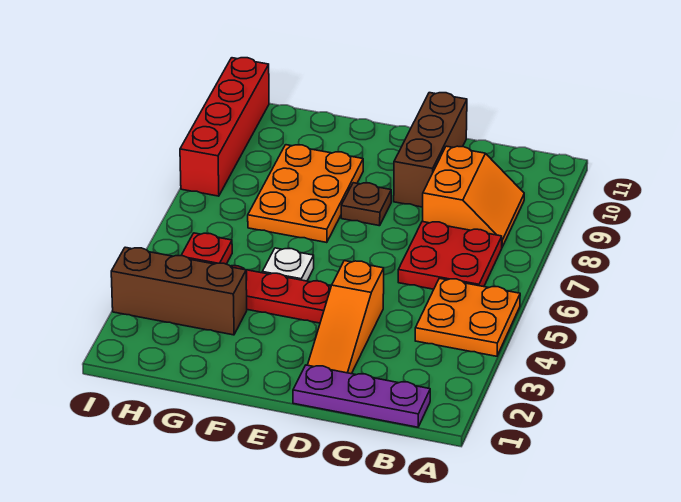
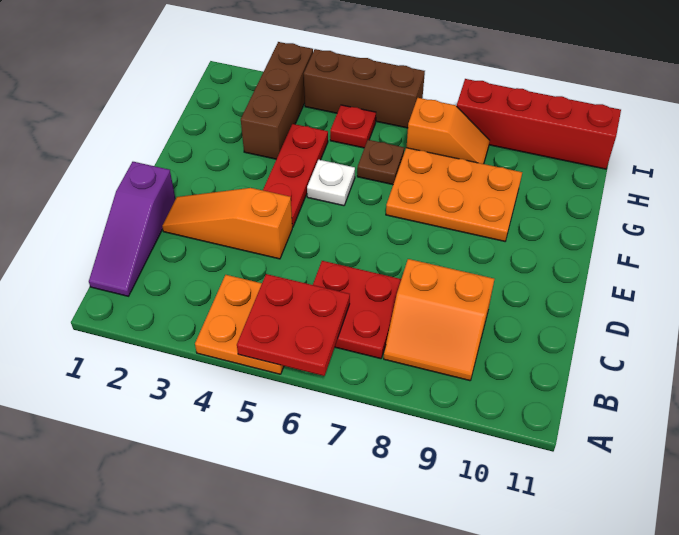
none -> red 2x2 plate [237,274,350,376]
purple 1x3 plate [293,365,430,427] -> purple 1x3 slope [89,162,176,296]
brown 1x3 brick [394,93,467,207] -> brown 1x3 brick moved to [304,49,425,128]
brown 1x1 plate [341,183,391,226] -> brown 1x1 plate moved to [357,140,404,185]
none -> orange 1x2 slope [406,98,490,164]

